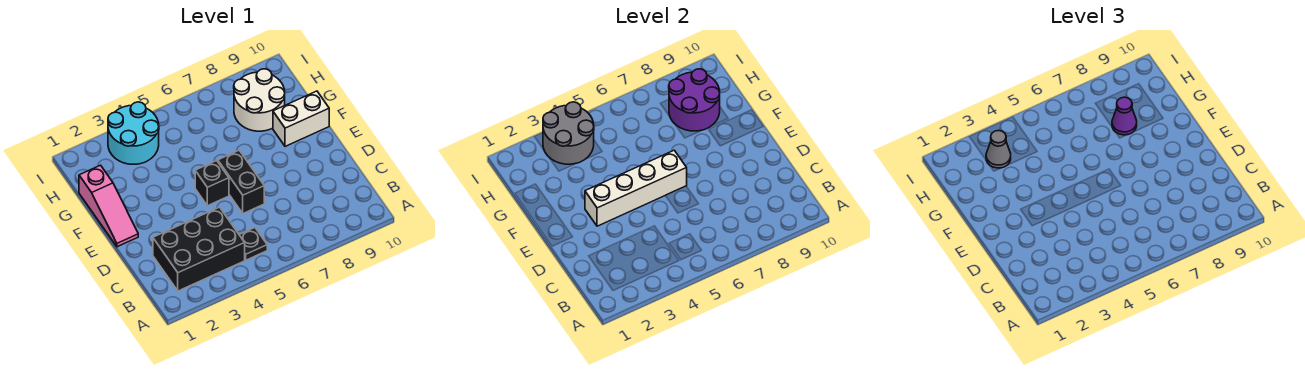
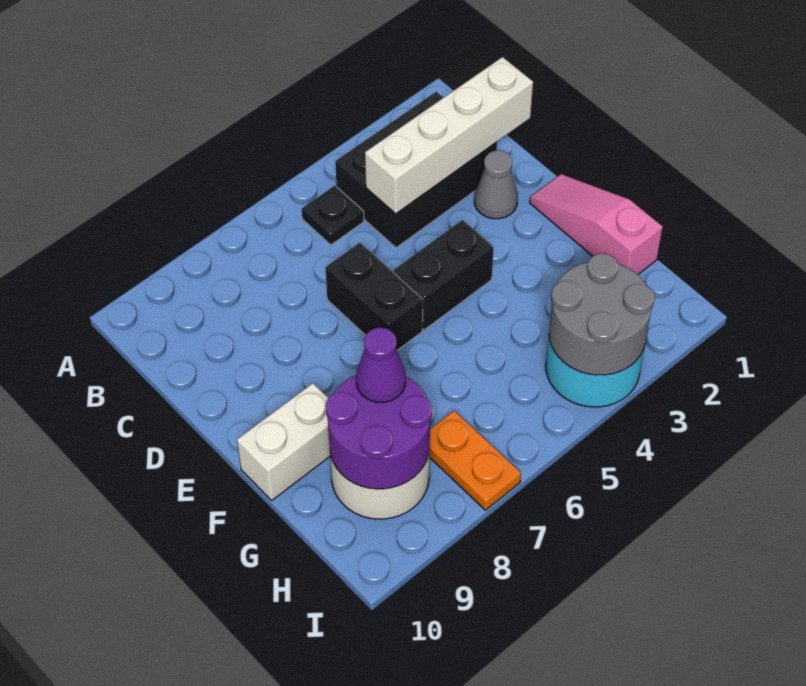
white 1x4 brick [585,150,687,226] -> white 1x4 brick moved to [365,57,533,214]
black 1x1 brick [195,161,229,206] -> black 1x2 brick [394,220,494,330]
grey 1x1 cone [986,131,1011,168] -> grey 1x1 cone moved to [474,150,518,219]
none -> orange 1x2 plate [429,411,521,510]

